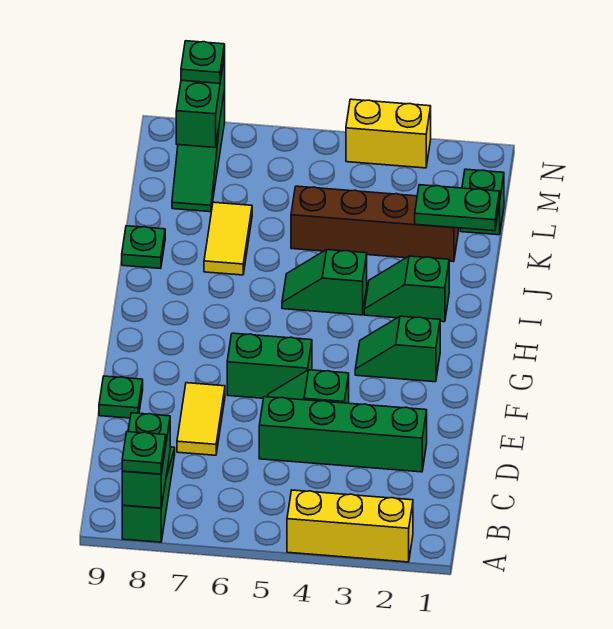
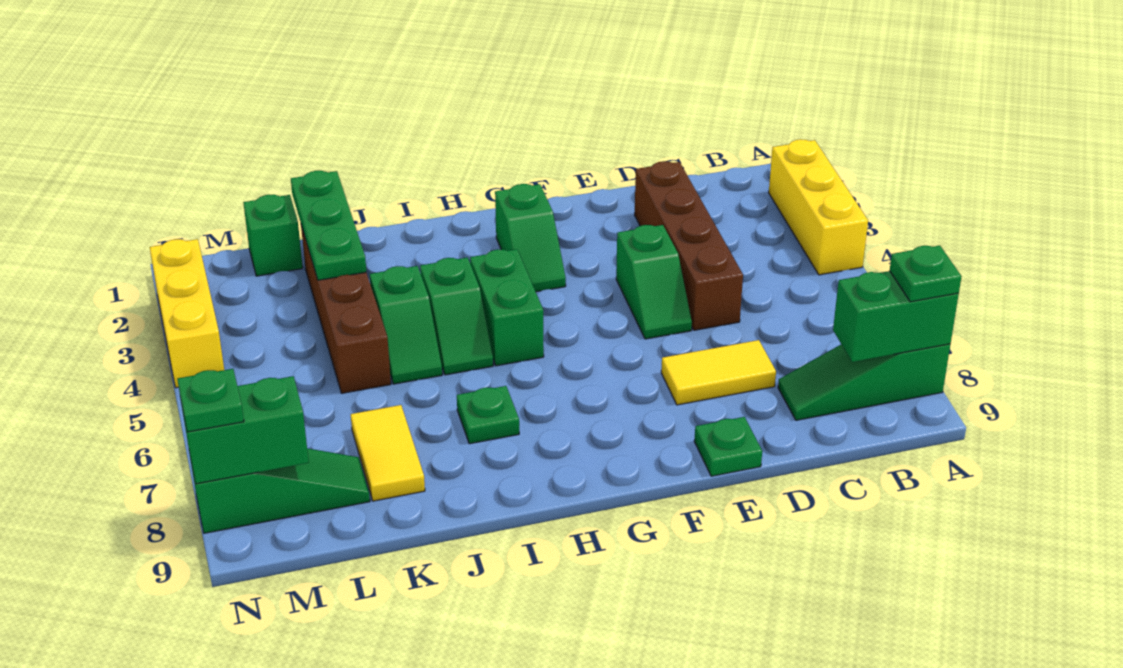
green 1x4 brick [259,397,427,472] -> brown 1x4 brick [635,161,743,330]
green 1x2 brick [227,333,312,398] -> green 1x2 brick moved to [470,249,544,366]
green 1x2 slope [364,256,449,322] -> green 1x2 slope moved to [370,266,442,384]
yellow 1x2 tile [204,202,252,275] -> yellow 1x2 tile turned to [351,405,425,501]
green 1x1 plate [122,226,165,269] -> green 1x1 plate moved to [457,386,519,444]
green 1x2 plate [415,185,500,231] -> green 1x3 plate [291,171,366,280]
yellow 1x2 brick [346,99,431,168] -> yellow 1x3 brick [150,239,224,388]

